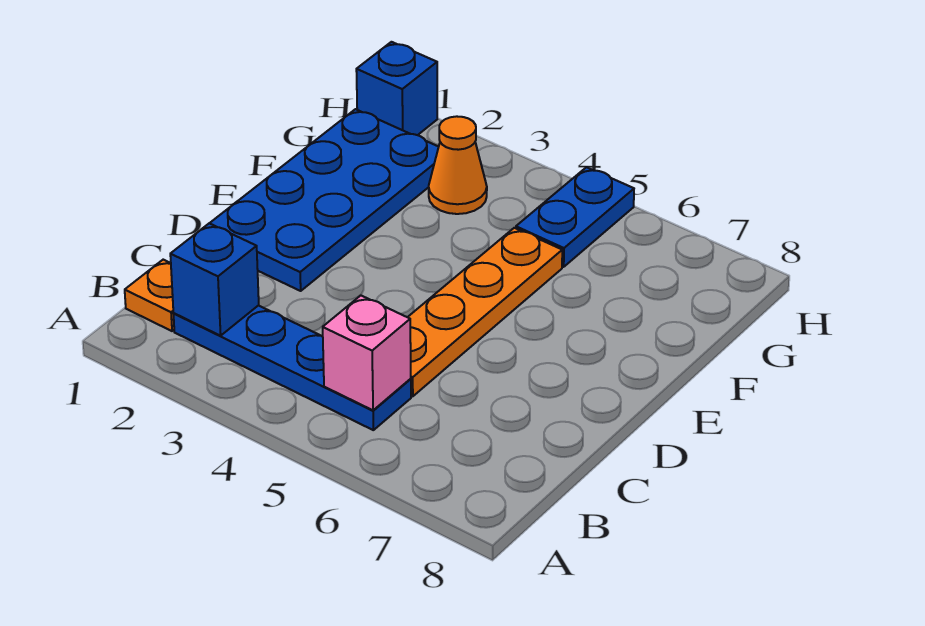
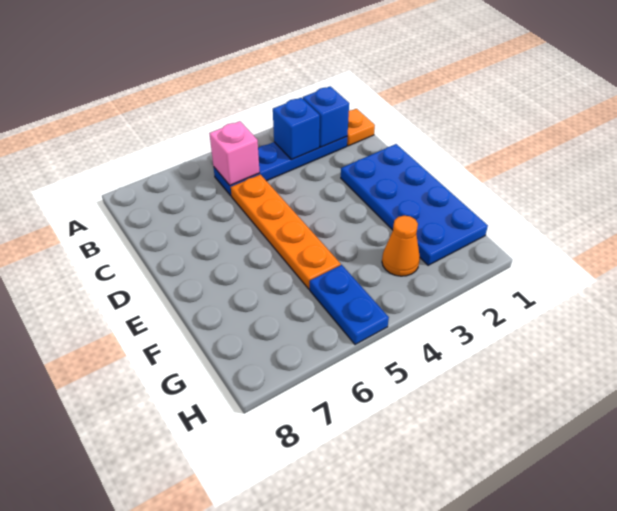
blue 1x1 brick [356,42,437,135] -> blue 1x1 brick moved to [273,98,320,160]

